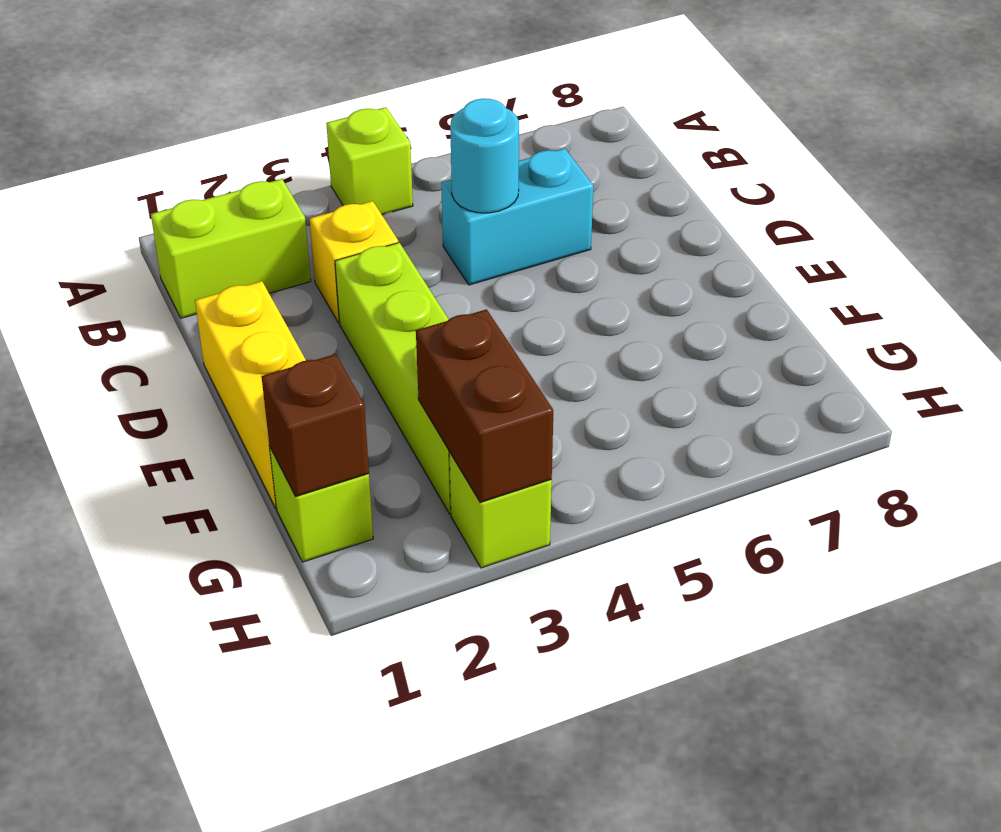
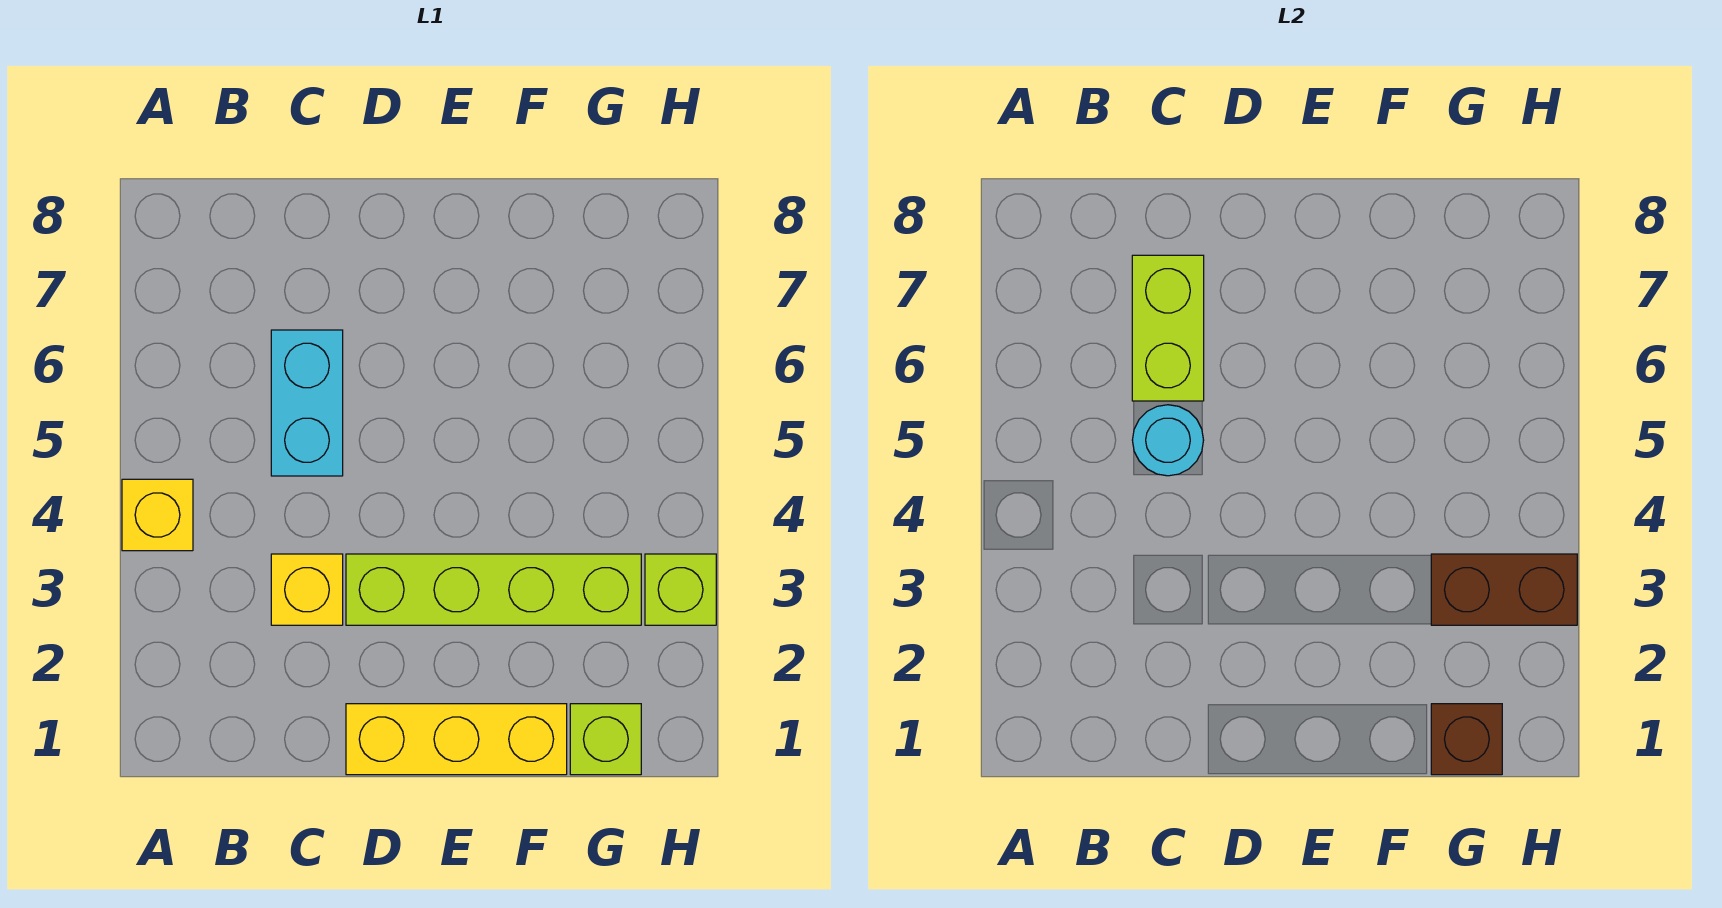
lime 1x1 brick [326,107,413,215] -> yellow 1x1 brick [122,479,193,551]
lime 1x2 brick [151,179,311,318] -> lime 1x2 brick moved to [1132,255,1204,401]

